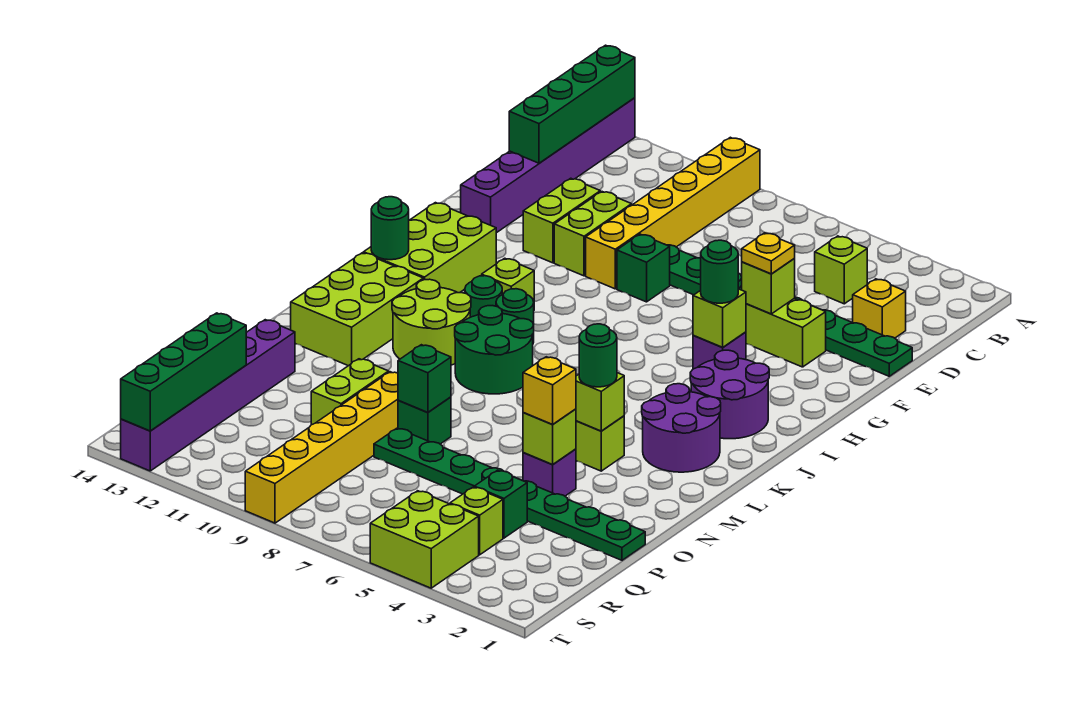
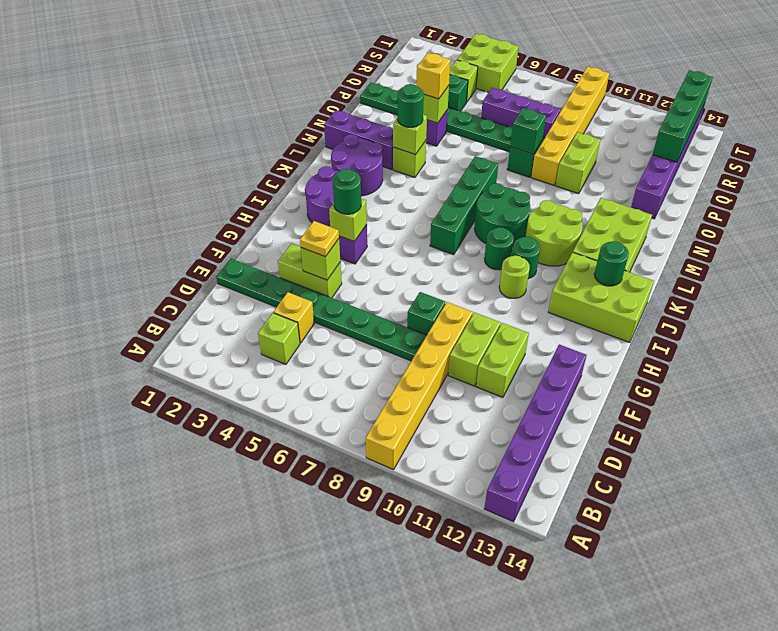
green 1x4 brick [509,45,635,163] -> green 1x4 brick moved to [430,156,498,255]
yellow 1x1 brick [853,279,906,338] -> yellow 1x1 brick moved to [274,292,314,343]
lime 2x3 brick [364,203,496,293] -> lime 2x3 brick turned to [548,252,654,343]
lime 1x1 brick [482,258,534,302] -> lime 1x1 round brick [499,256,530,298]
none -> purple 1x3 brick [324,110,393,170]
none -> purple 1x3 brick [481,88,561,138]

